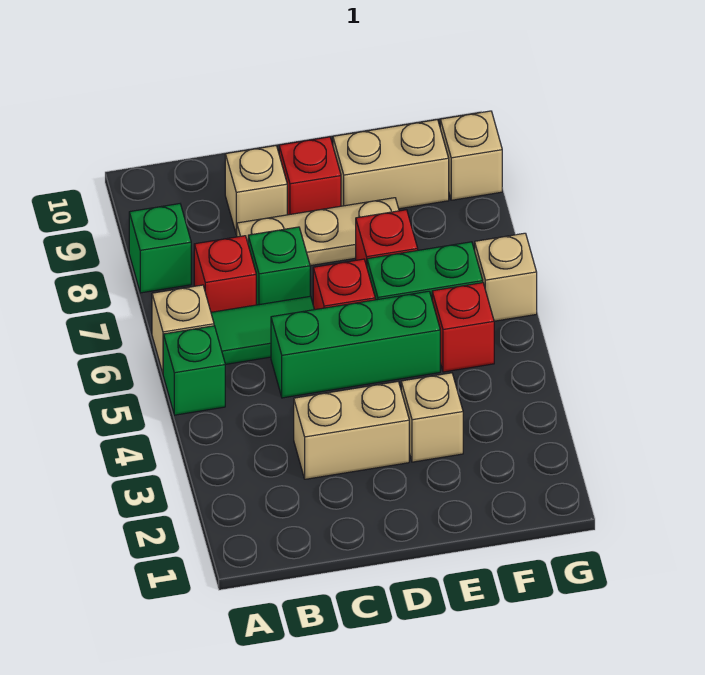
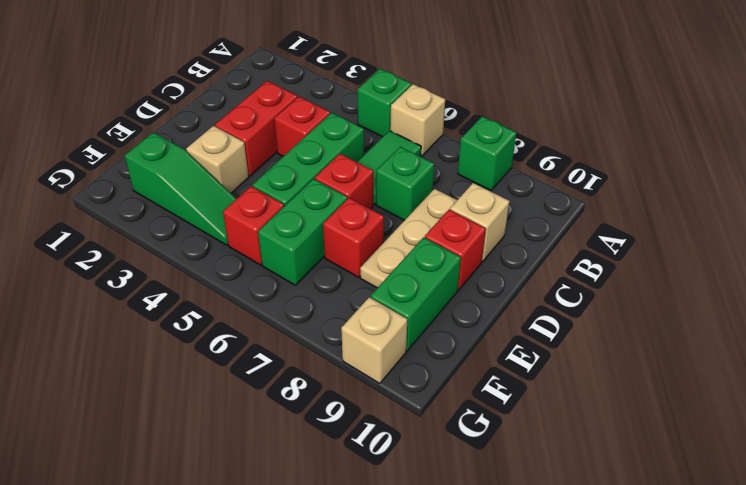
red 1x1 brick [194,236,256,312] -> red 1x1 brick moved to [274,97,330,156]
tan 1x2 brick [294,382,409,479] -> red 1x2 brick [215,81,298,176]
tan 1x2 brick [333,120,449,209] -> green 1x2 brick [371,237,461,351]
none -> green 1x3 slope [125,132,236,245]
tan 1x1 brick [475,233,537,321] -> none

